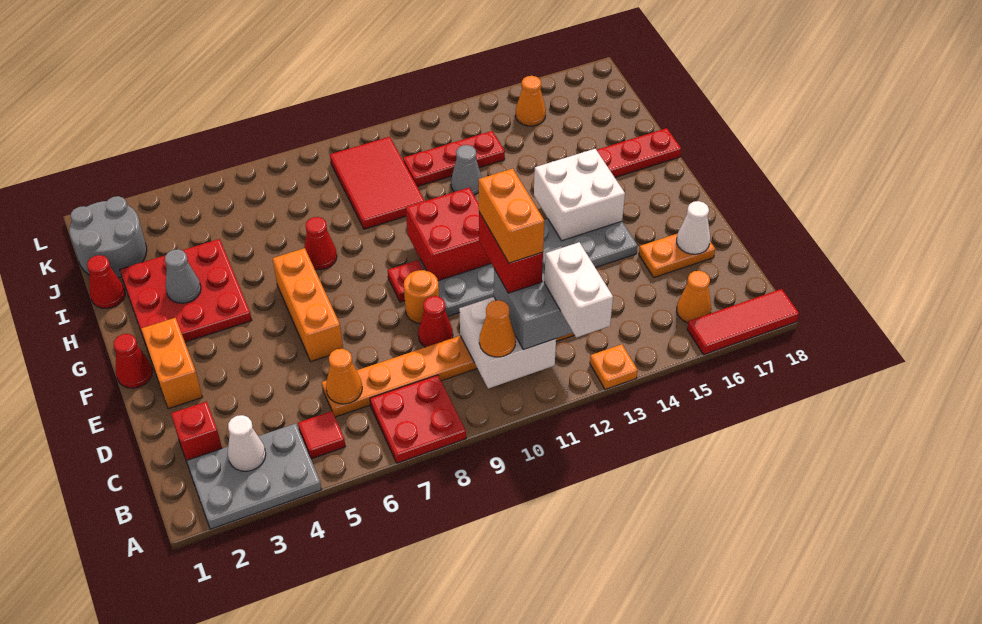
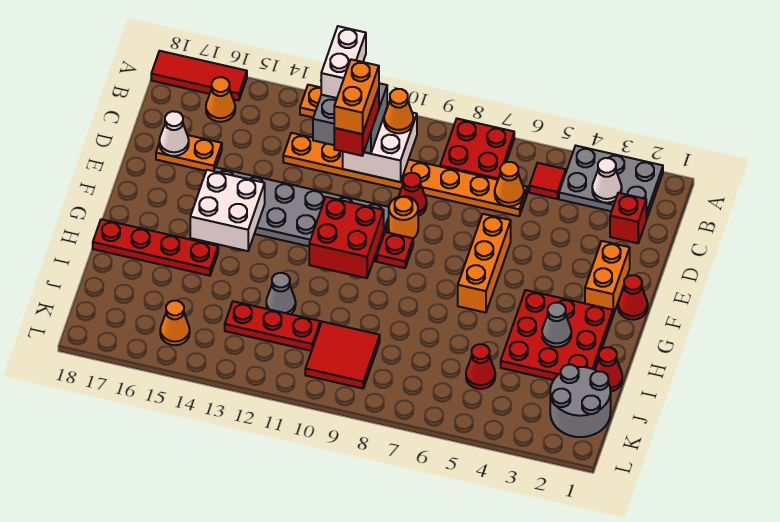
red 1x1 cone [304,217,337,270] -> red 1x1 cone moved to [466,344,495,389]
red 2x3 tile [330,137,425,229] -> red 2x2 tile [305,322,380,388]

